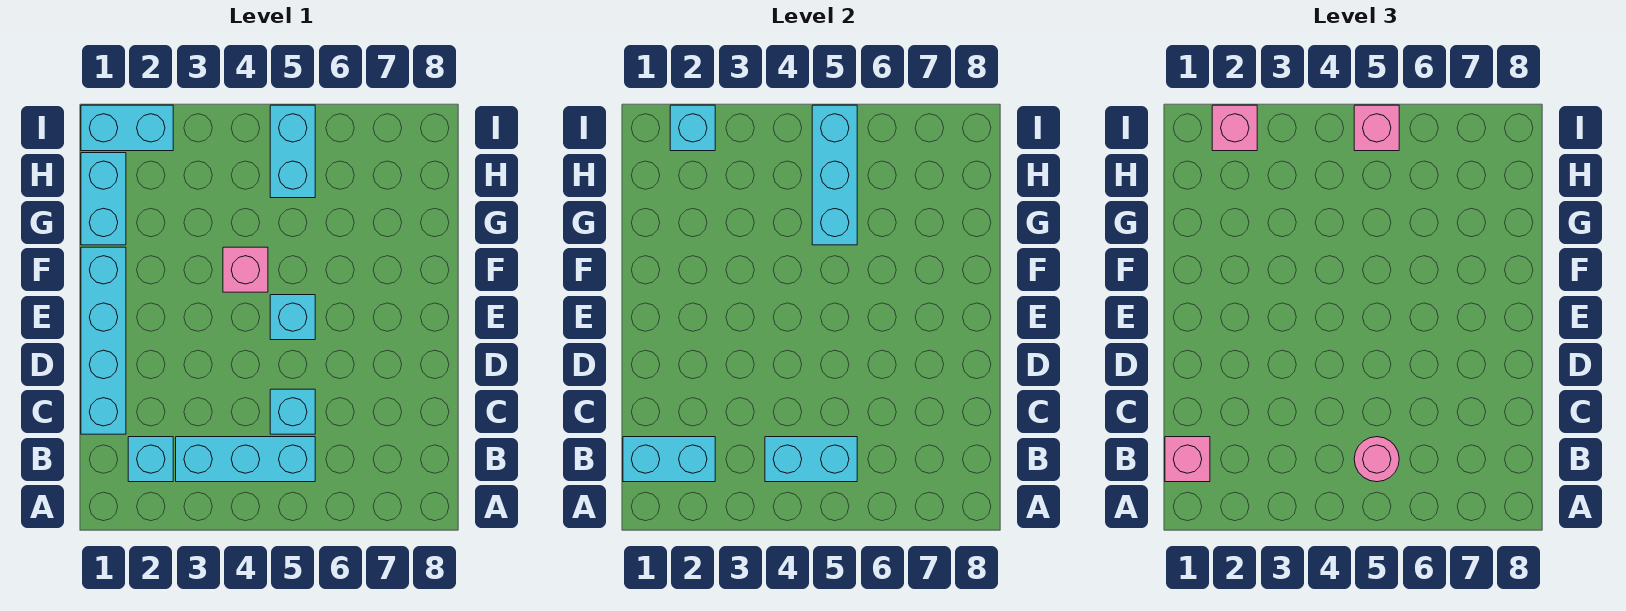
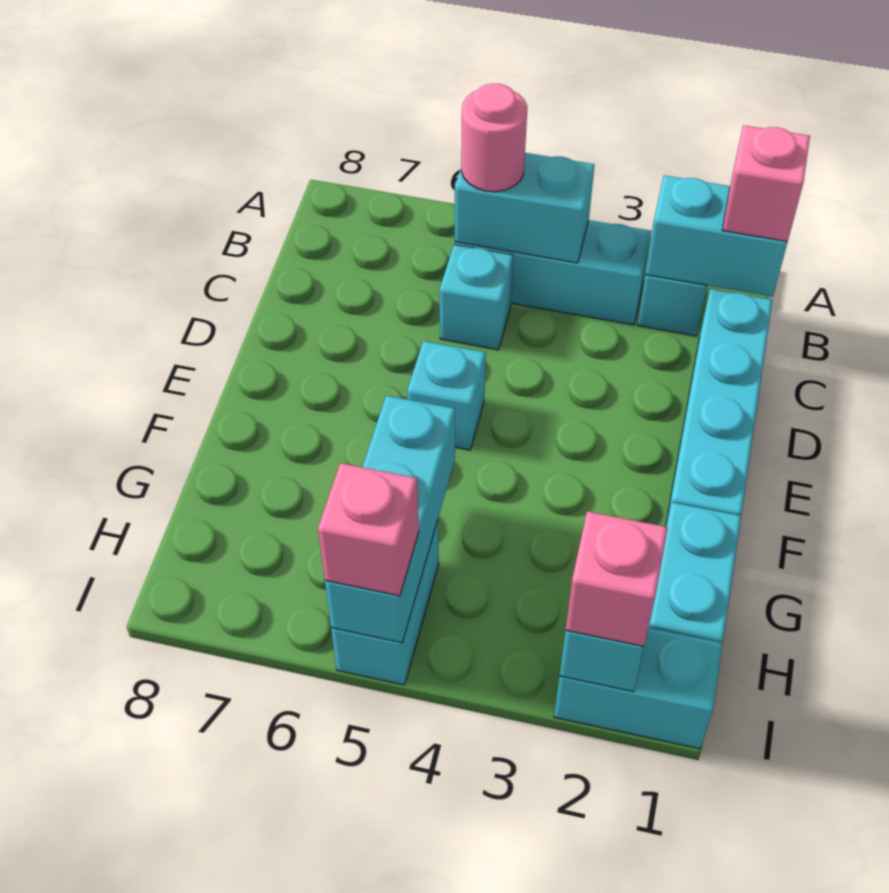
pink 1x1 brick [223,247,268,292] -> none

